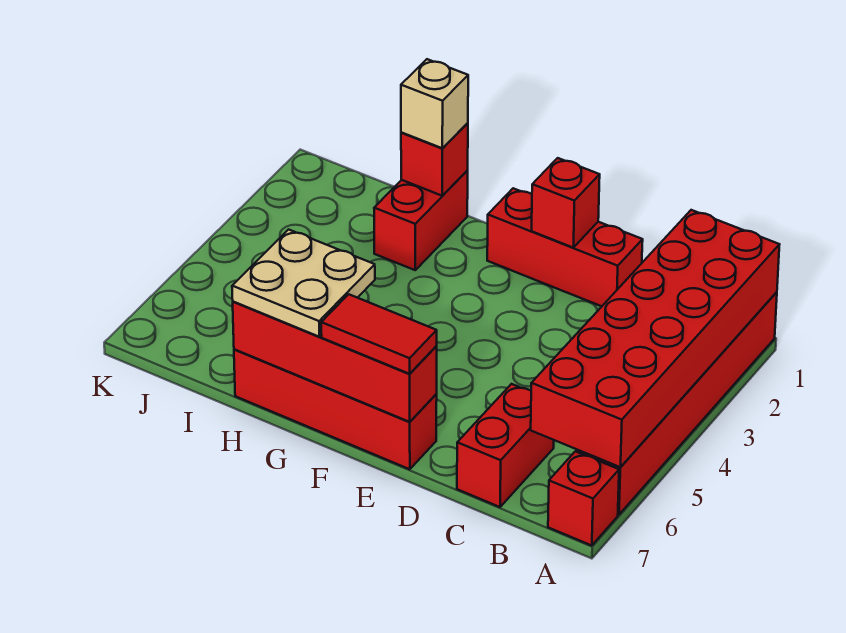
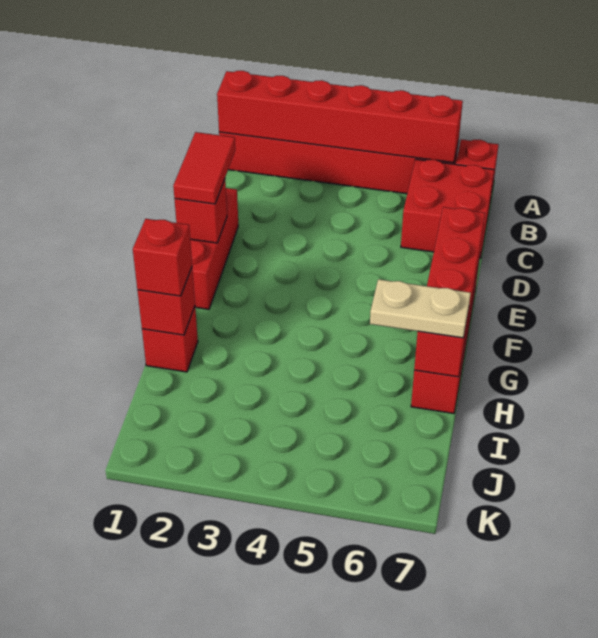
red 2x6 brick [531,210,780,467] -> red 1x6 brick [217,71,463,163]
red 1x2 brick [457,384,554,507] -> red 2x2 brick [401,159,494,258]
red 1x2 tile [321,294,437,374] -> red 1x2 tile moved to [173,132,235,204]
tan 2x2 plate [232,230,375,337] -> tan 1x2 plate [370,279,471,338]
red 1x2 brick [374,171,468,270] -> red 1x1 brick [142,307,198,372]
tan 1x1 brick [401,59,468,148] -> red 1x1 brick [133,219,192,296]

